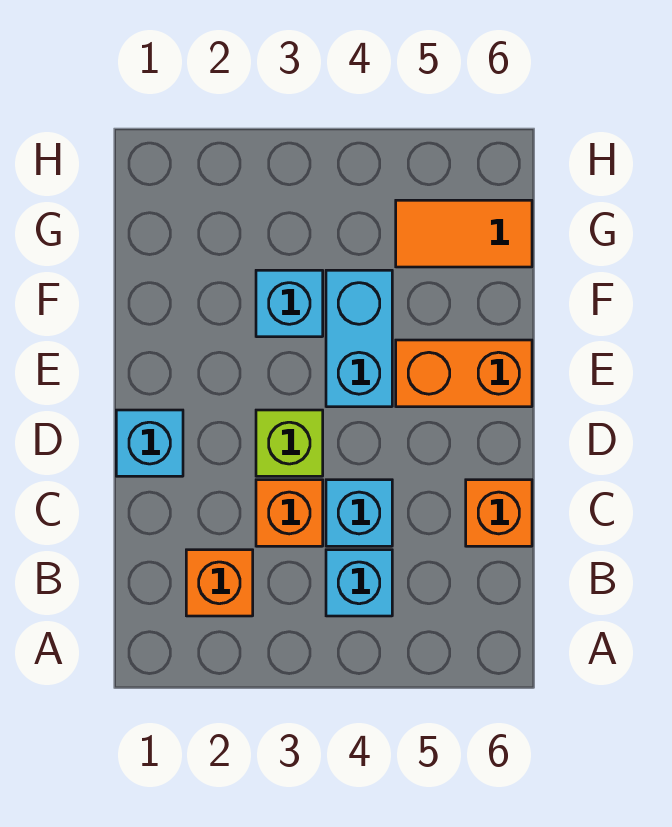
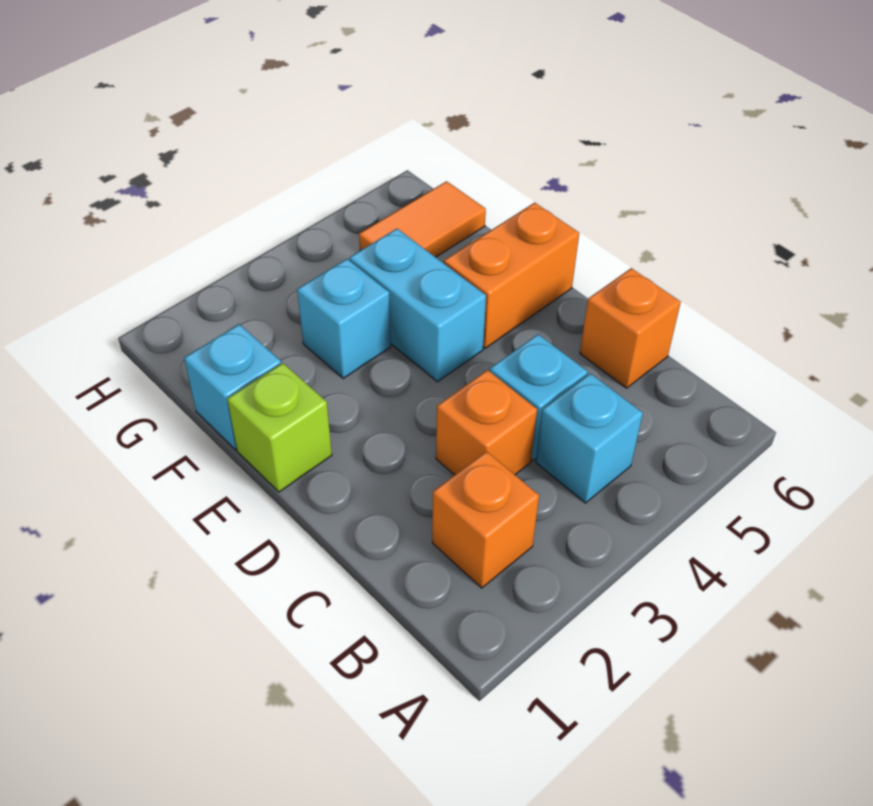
cyan 1x1 brick [116,410,183,476] -> cyan 1x1 brick moved to [184,324,281,450]
lime 1x1 brick [256,410,323,476] -> lime 1x1 brick moved to [227,363,332,492]

